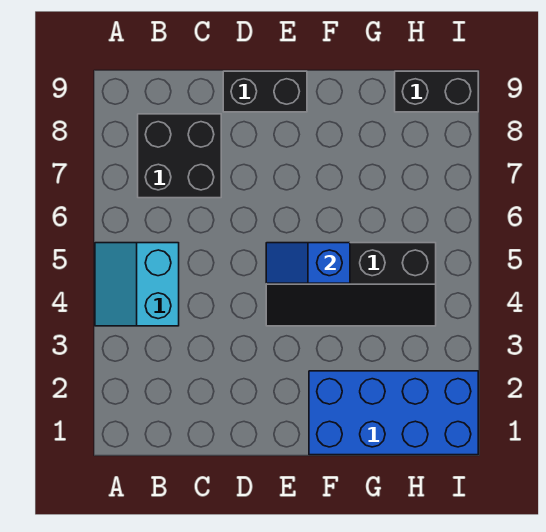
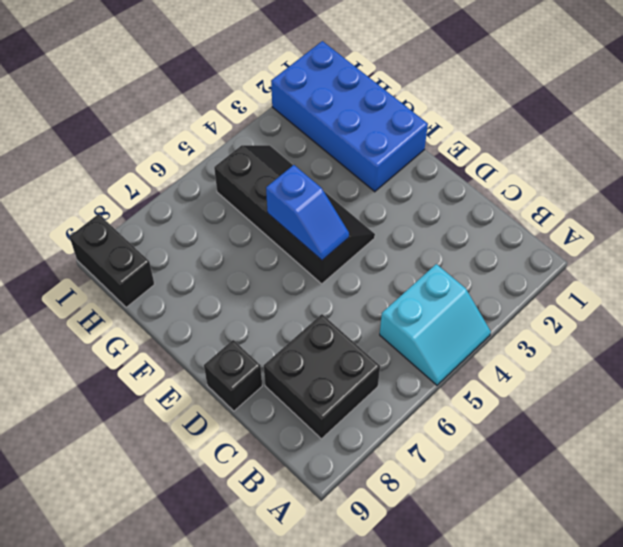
black 1x2 brick [223,71,307,112] -> black 1x1 brick [204,340,262,411]

